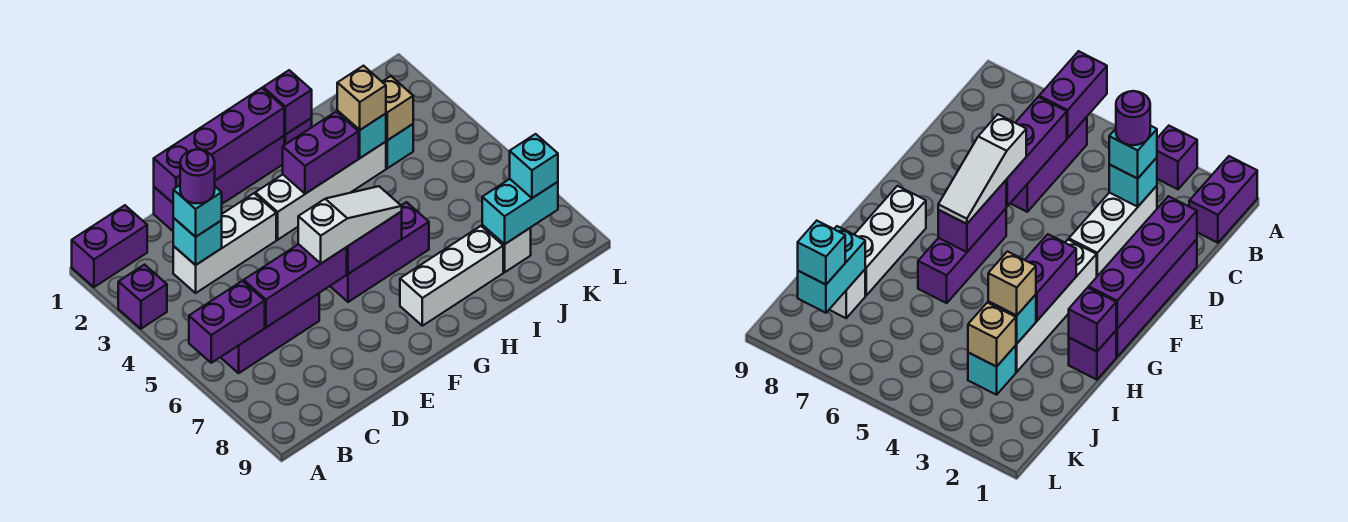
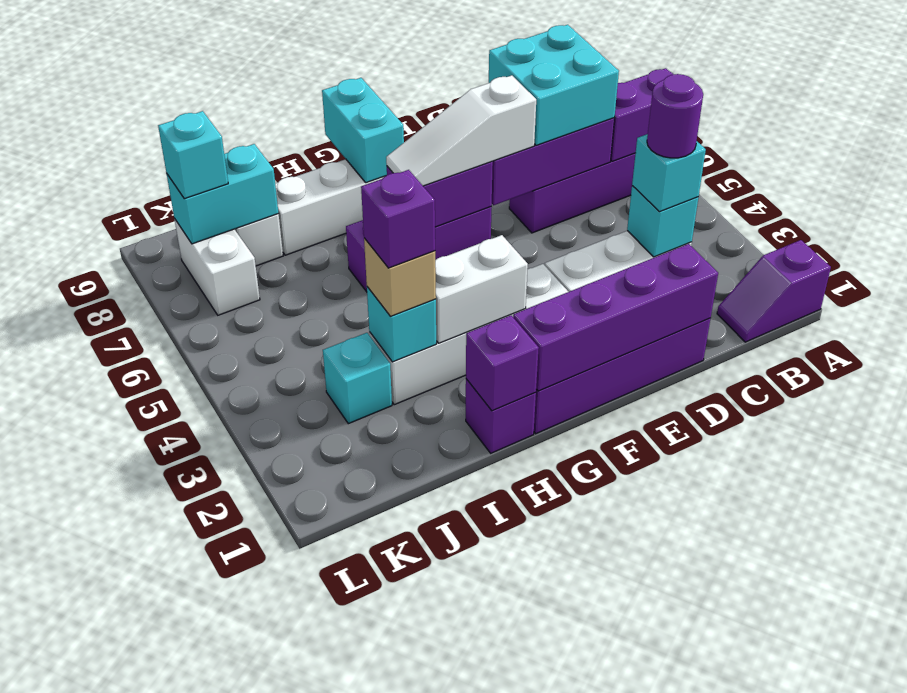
purple 1x2 brick [72,205,147,287] -> purple 1x2 slope [717,240,831,342]
purple 1x1 brick [118,265,167,329] -> purple 1x1 brick moved to [361,170,435,268]
none -> cyan 2x2 brick [489,25,619,145]
purple 1x2 brick [283,112,359,194] -> white 1x2 brick [435,235,528,343]
none -> cyan 1x2 brick [322,78,404,183]
tan 1x1 brick [382,76,413,140] -> none
none -> white 1x2 brick [175,220,260,315]

